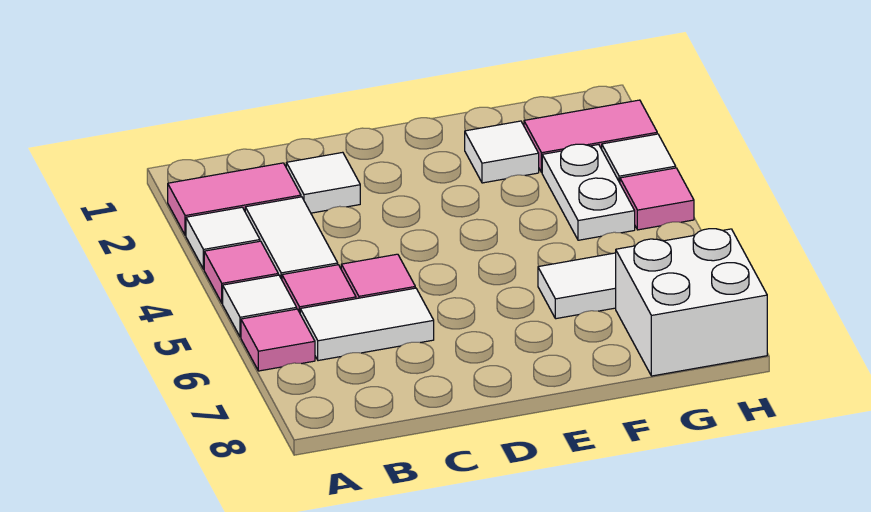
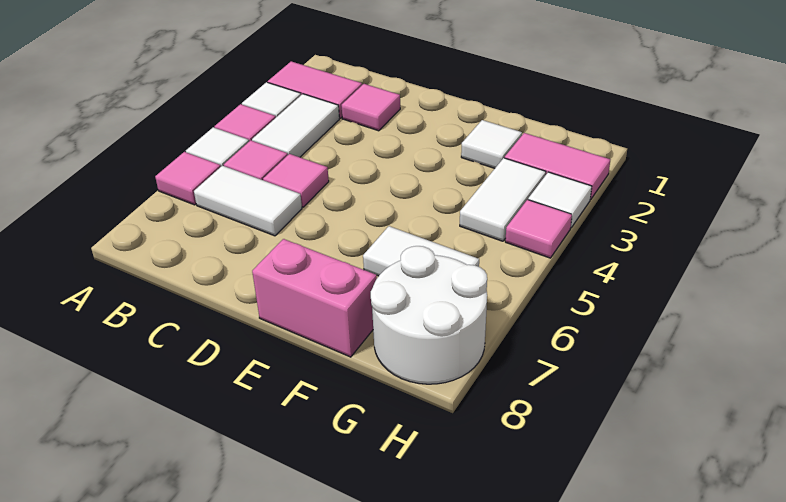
white 1x1 tile [286,152,360,213] -> pink 1x1 tile [342,84,400,131]
none -> pink 1x2 brick [252,239,377,357]
white 1x2 plate [542,144,635,240] -> white 1x2 tile [460,158,546,241]
white 2x2 brick [616,229,767,376] -> white 2x2 round brick [371,246,487,384]

